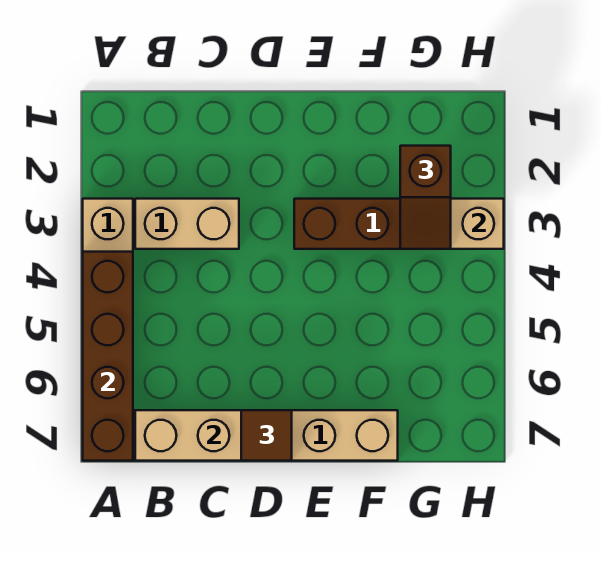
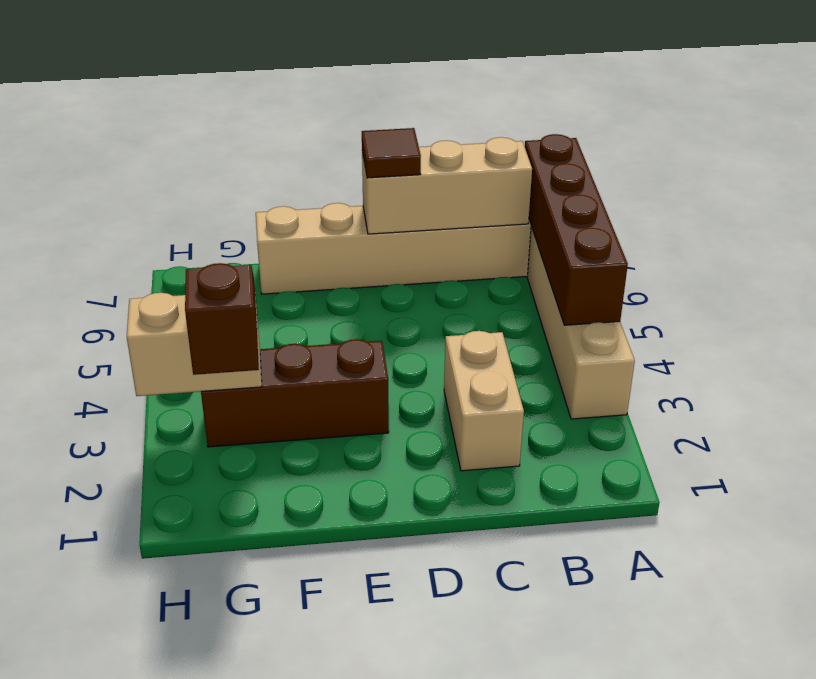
tan 1x2 brick [135,199,239,249] -> tan 1x2 brick turned to [444,331,524,471]

